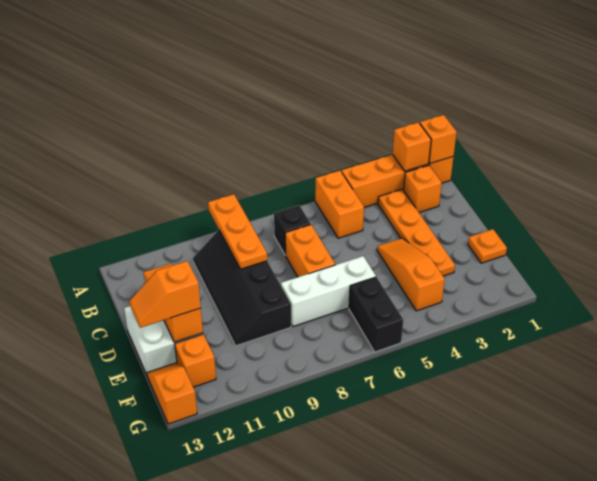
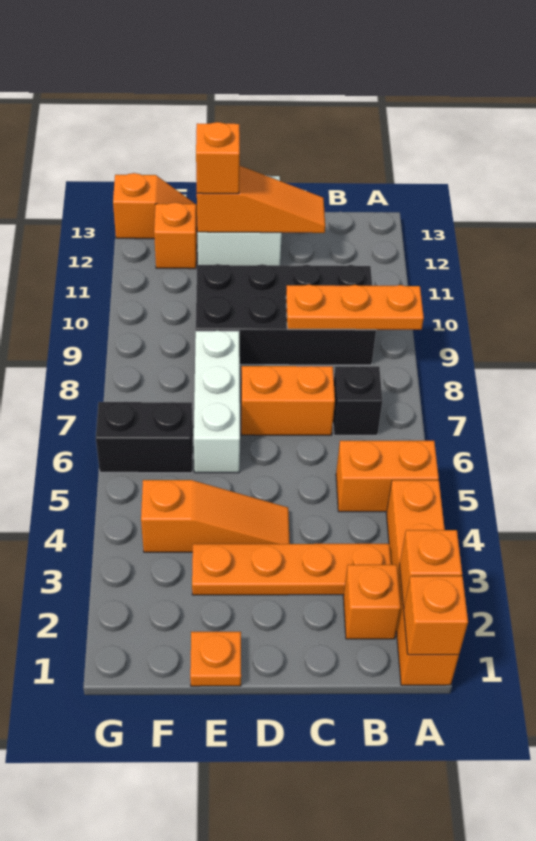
black 2x4 slope [193,230,291,346] -> black 2x4 brick [196,264,376,365]

